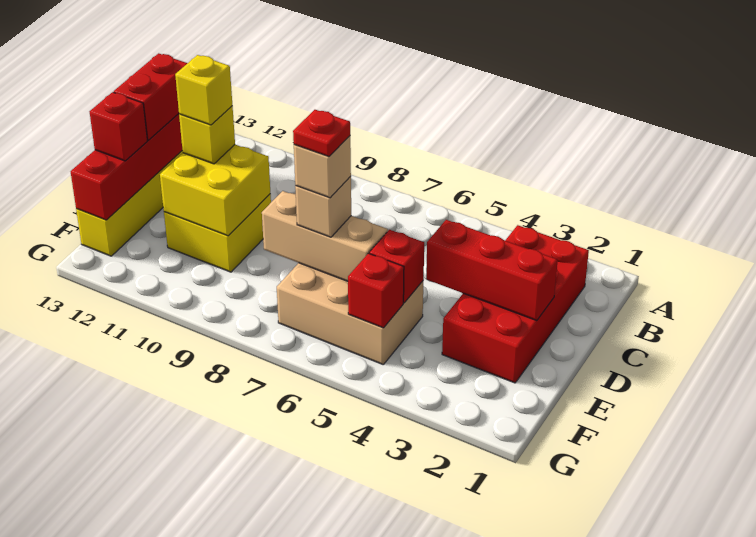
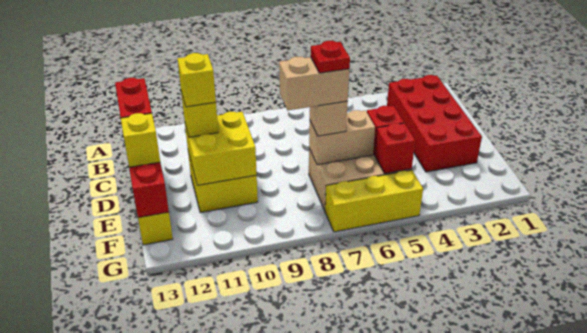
red 1x3 brick [426,220,558,321] -> none
tan 1x3 brick [262,191,388,281] -> tan 1x2 brick [309,110,375,165]
tan 1x1 brick [294,136,351,198] -> tan 1x2 brick [279,57,349,110]
red 1x1 brick [90,92,147,161] -> yellow 1x1 brick [121,113,160,167]
none -> yellow 1x3 brick [325,170,423,232]

